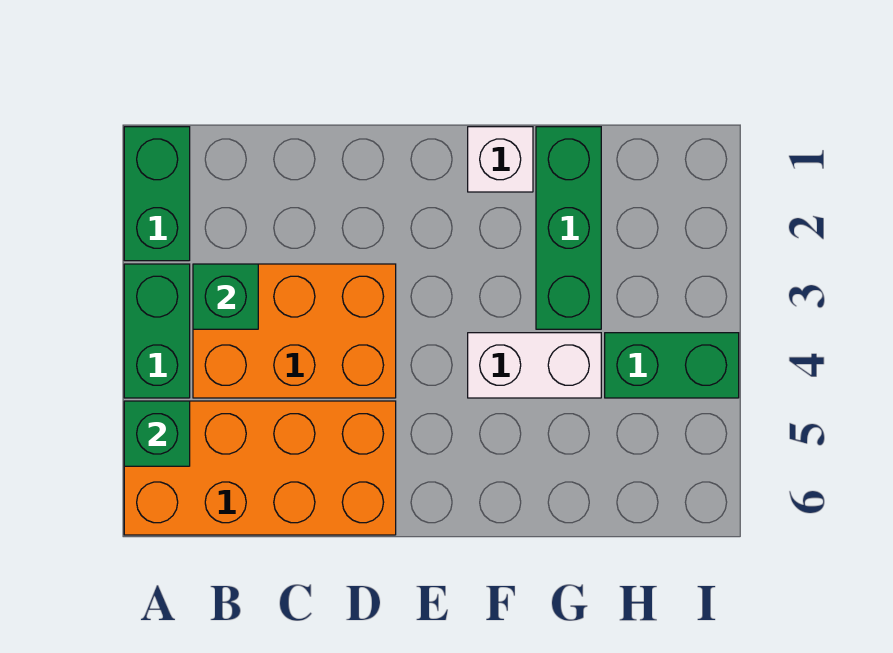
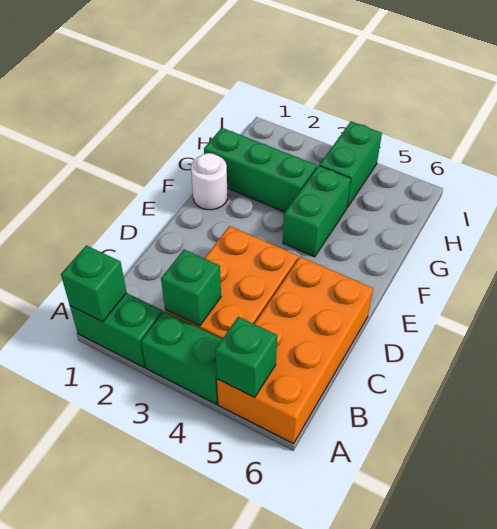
none -> green 1x1 brick [61,245,127,322]
white 1x1 brick [468,127,533,192] -> white 1x1 round brick [191,153,228,210]
white 1x2 brick [468,333,601,398] -> green 1x2 brick [283,166,351,257]

